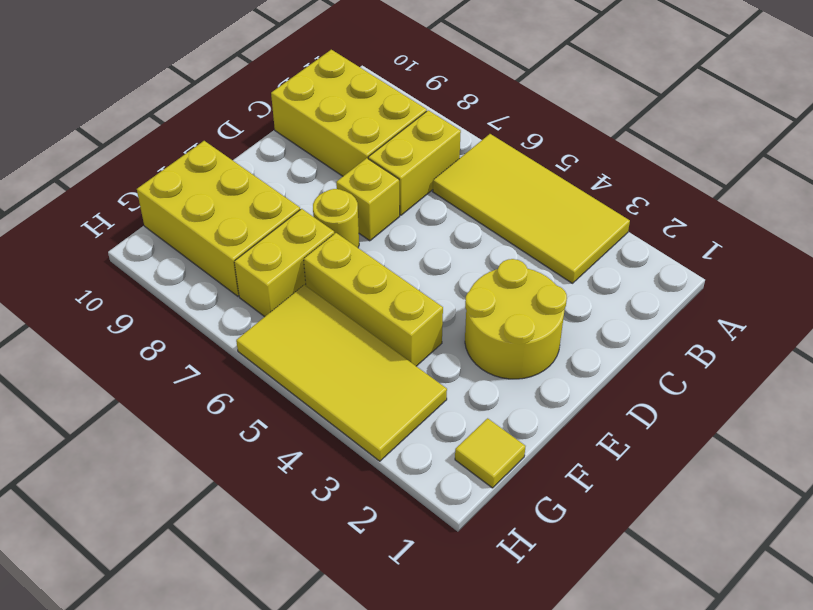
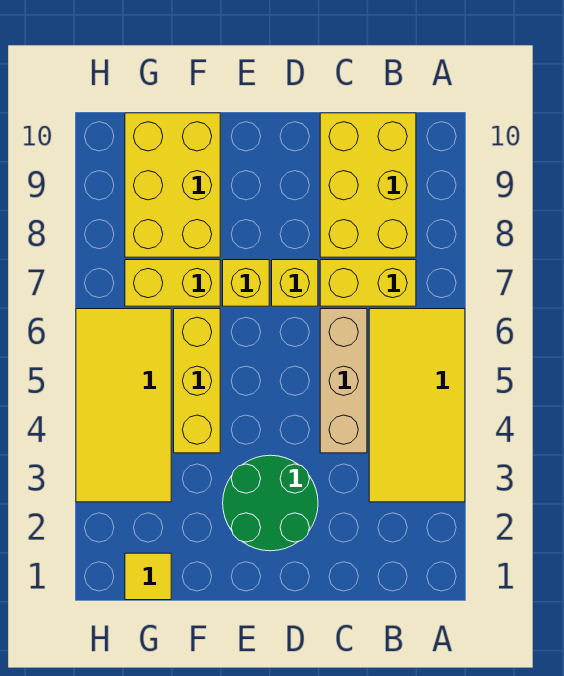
none -> tan 1x3 brick [320,309,367,453]
yellow 2x2 round brick [465,259,567,379] -> green 2x2 round brick [223,455,318,551]
yellow 1x1 round brick [313,189,359,248] -> yellow 1x1 brick [223,260,269,306]

